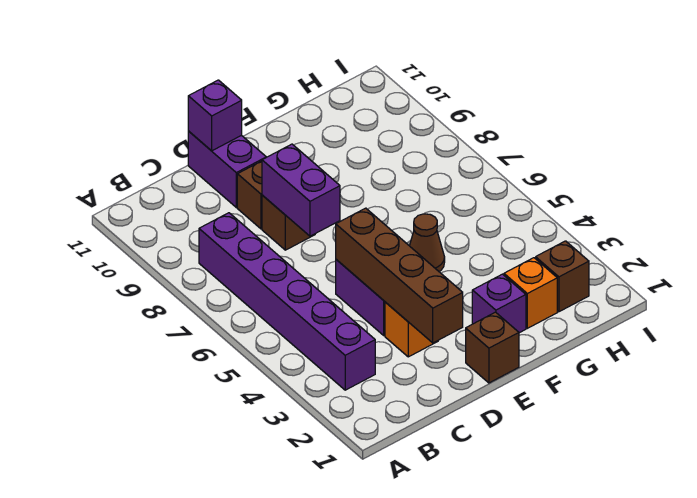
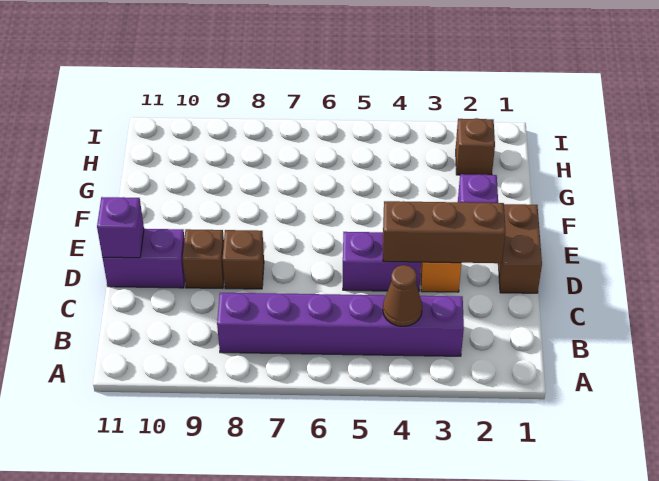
brown 1x4 brick [336,208,463,343] -> brown 1x3 brick [383,201,506,263]
purple 1x2 brick [262,144,340,236] -> none
brown 1x1 brick [466,312,519,383] -> brown 1x2 brick [498,204,542,293]
brown 1x1 cone [410,214,445,272] -> brown 1x1 cone moved to [383,265,422,326]
orange 1x1 brick [504,258,557,328] -> none

